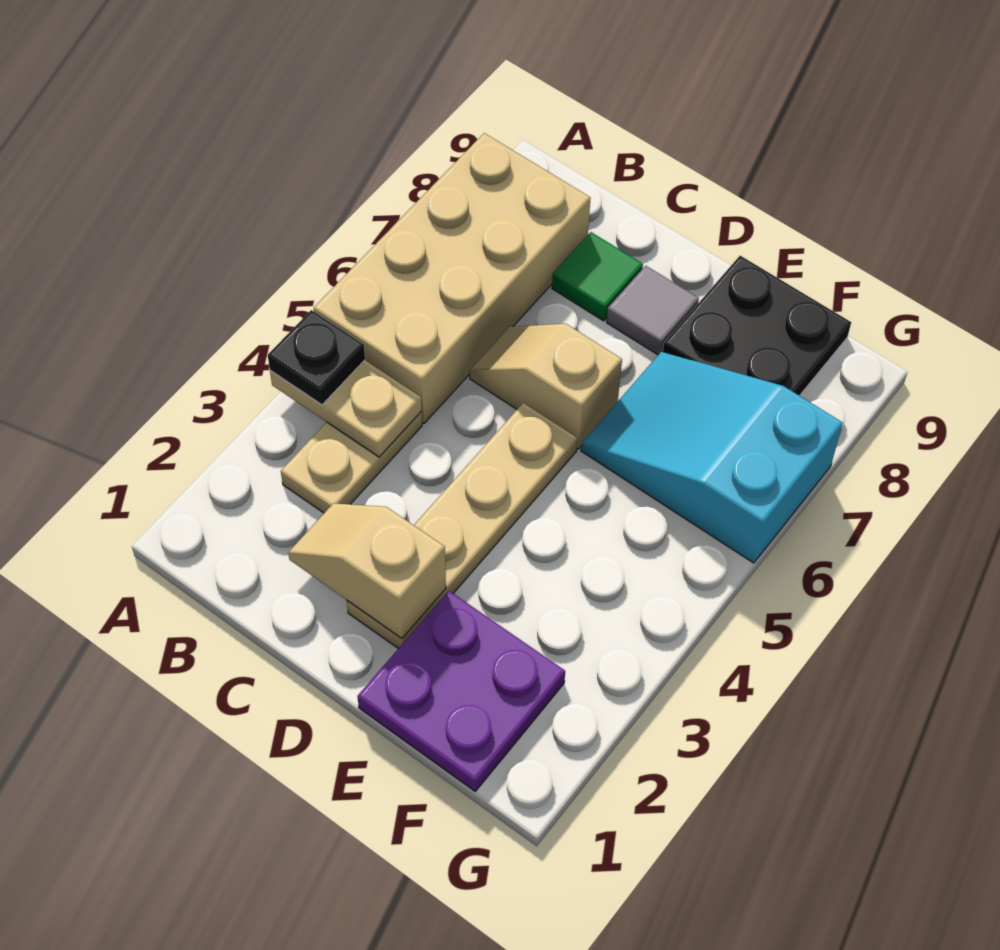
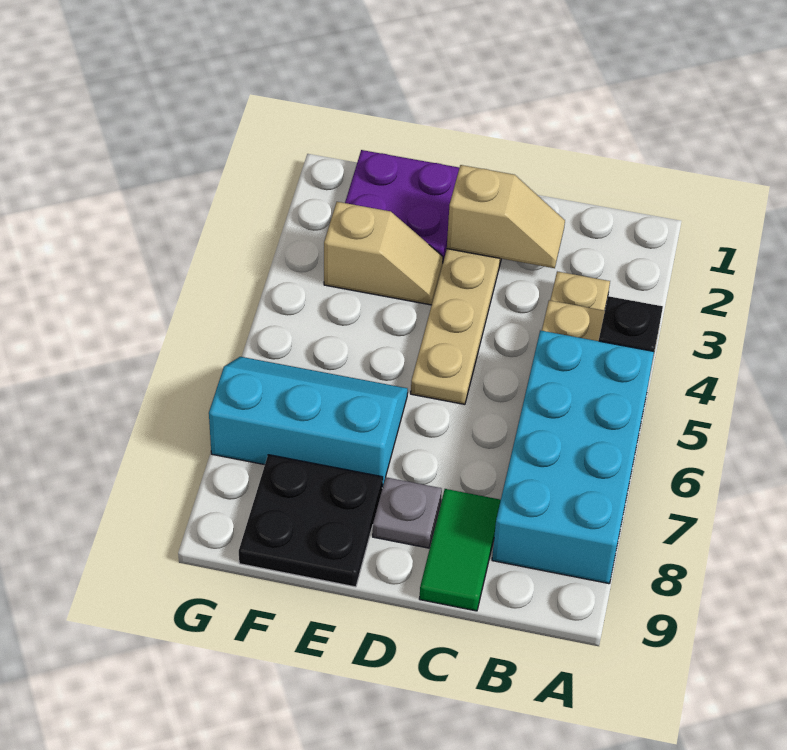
tan 2x4 brick [314,133,590,423] -> cyan 2x4 brick [492,330,654,584]
tan 1x2 slope [469,324,622,449] -> tan 1x2 slope moved to [324,202,443,305]
green 1x1 tile [552,232,643,321] -> green 1x2 tile [419,489,501,611]
grey 1x1 tile [607,266,699,355] -> grey 1x1 plate [373,477,442,548]
cyan 2x3 slope [581,352,843,563] -> cyan 2x3 slope turned to [209,357,408,487]

